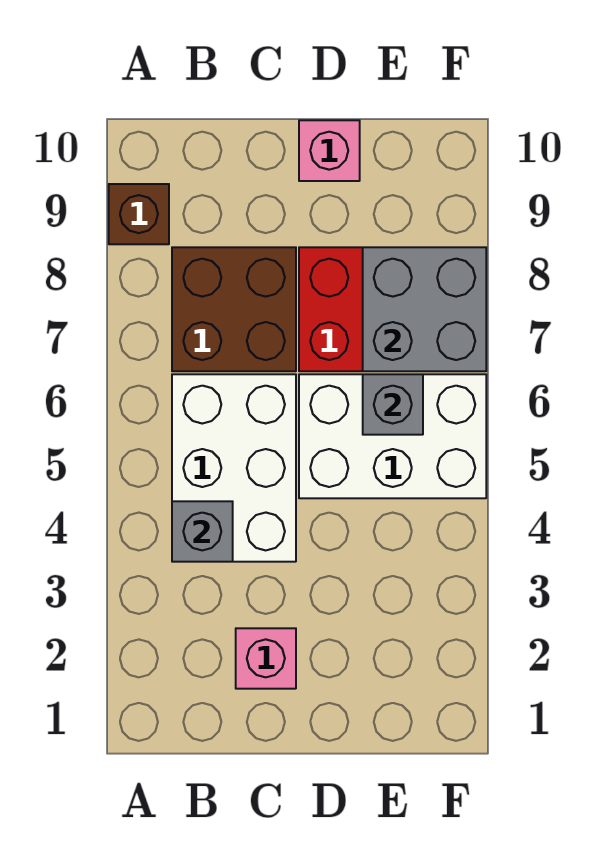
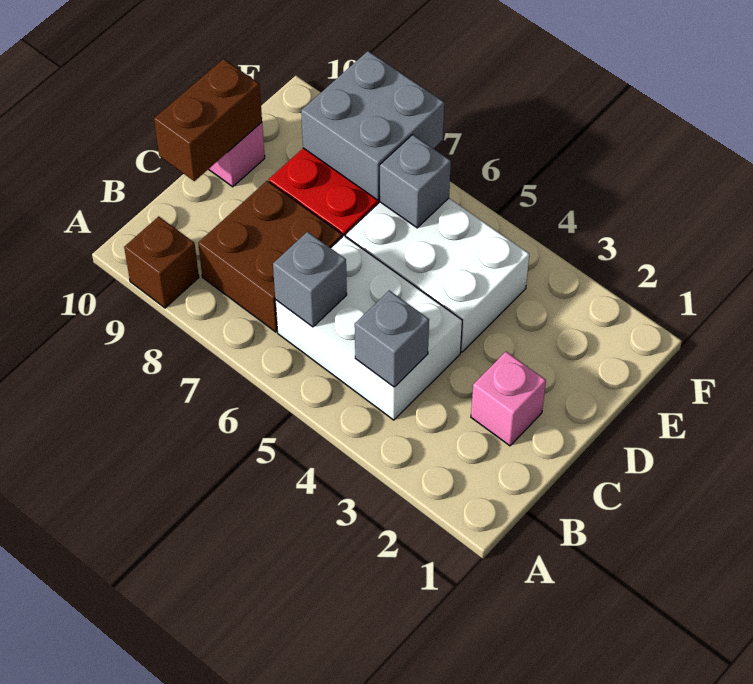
none -> grey 1x1 brick [273,232,347,327]
none -> brown 1x2 brick [154,59,262,181]
white 2x3 brick [299,374,486,498] -> white 2x3 brick turned to [346,198,529,352]

